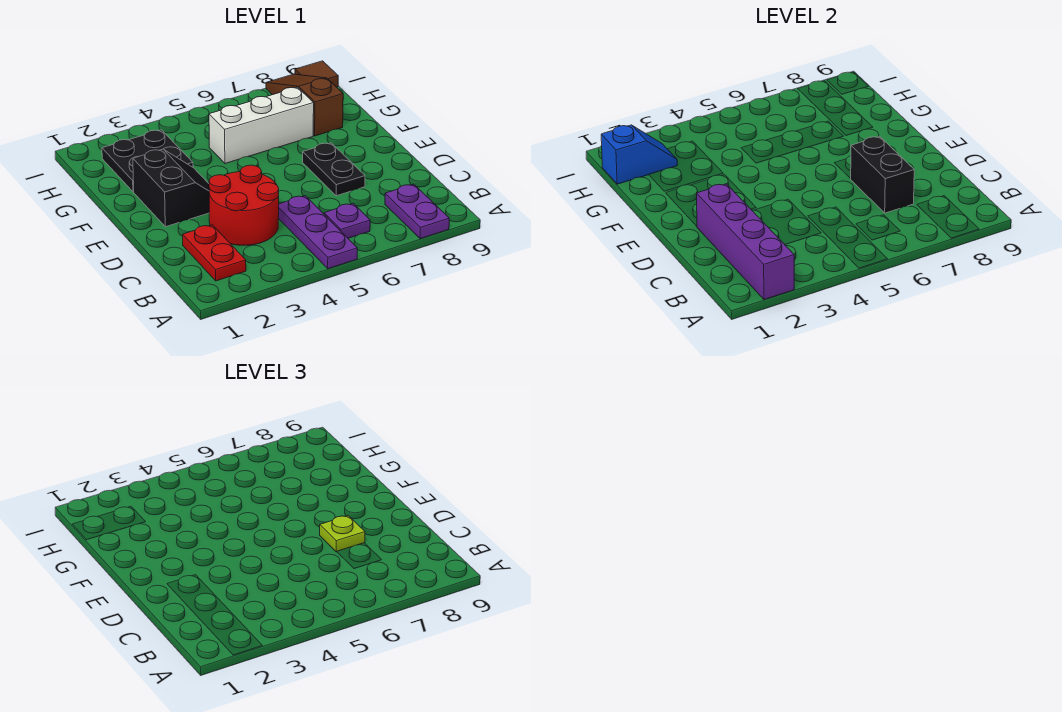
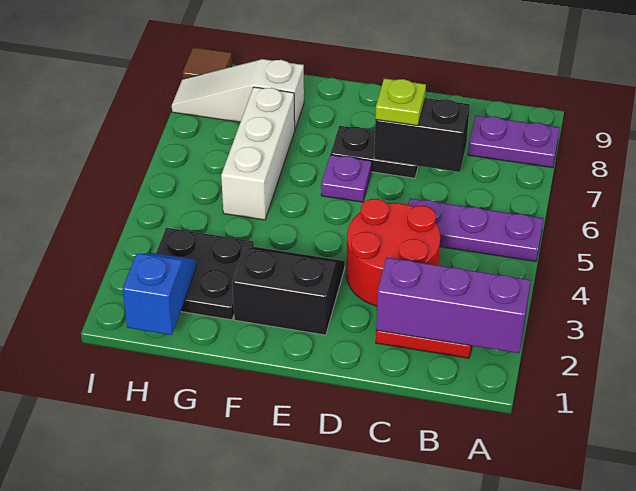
purple 1x4 brick [696,184,794,300] -> purple 1x3 brick [376,258,531,353]
purple 1x1 plate [324,203,370,238] -> purple 1x1 plate moved to [321,155,372,202]
brown 1x3 slope [266,74,343,136] -> white 1x3 slope [172,59,304,129]

